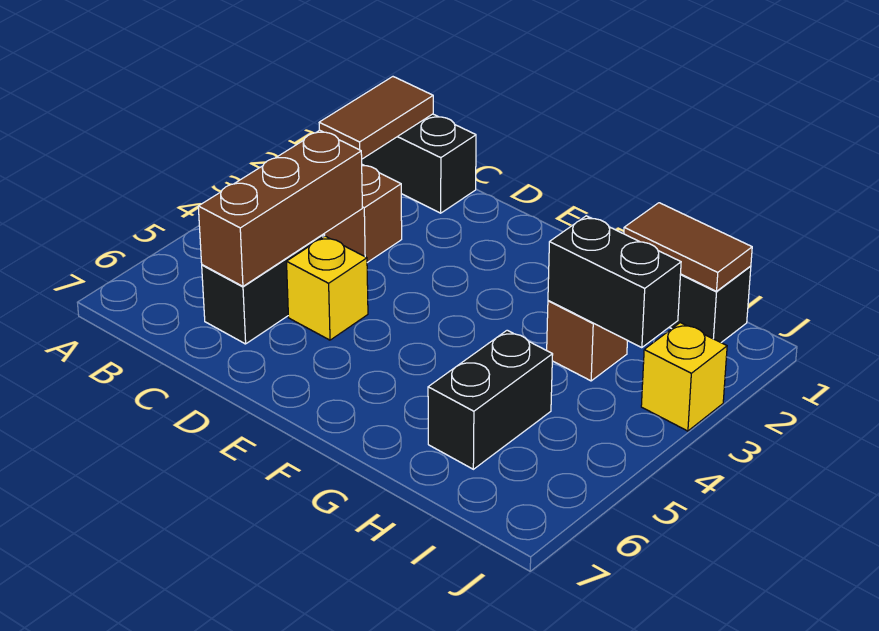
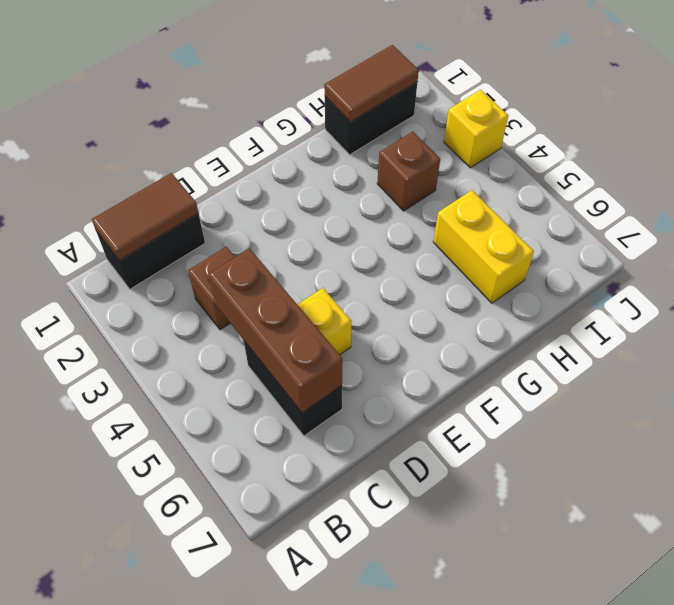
brown 1x2 tile [319,77,433,159] -> brown 1x2 tile turned to [92,173,199,260]
black 1x2 brick [548,216,681,348] -> none
black 1x2 brick [428,330,553,469] -> yellow 1x2 brick [433,190,534,303]

